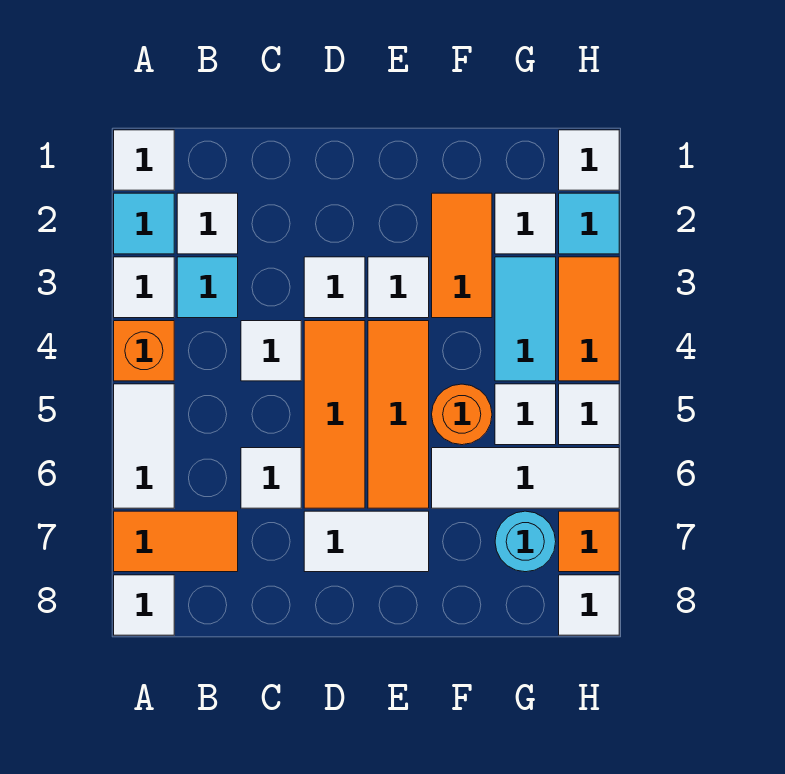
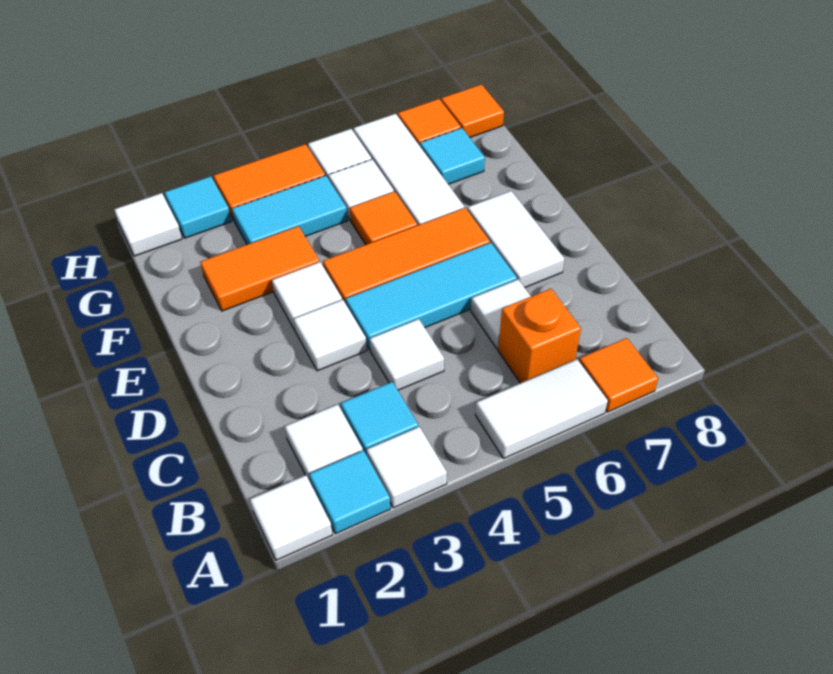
orange 1x1 brick [114,321,174,381] -> orange 1x1 brick moved to [498,289,581,383]
orange 1x2 tile [114,511,238,572] -> orange 1x1 tile [579,338,658,412]
white 1x1 tile [114,575,174,635] -> none
orange 1x3 tile [304,321,365,508] -> cyan 1x3 tile [346,243,517,350]
orange 1x1 round brick [432,384,492,445] -> orange 1x1 tile [350,192,417,245]
white 1x1 tile [495,193,556,254] -> none
cyan 1x1 round brick [495,511,556,572] -> cyan 1x1 tile [420,128,485,184]
white 1x1 tile [559,575,619,635] -> orange 1x1 tile [441,85,504,137]

